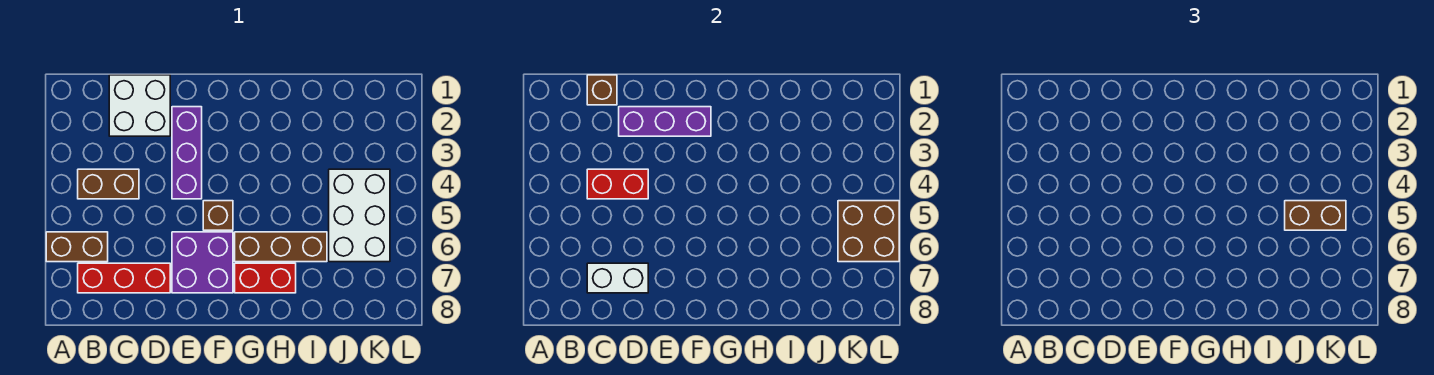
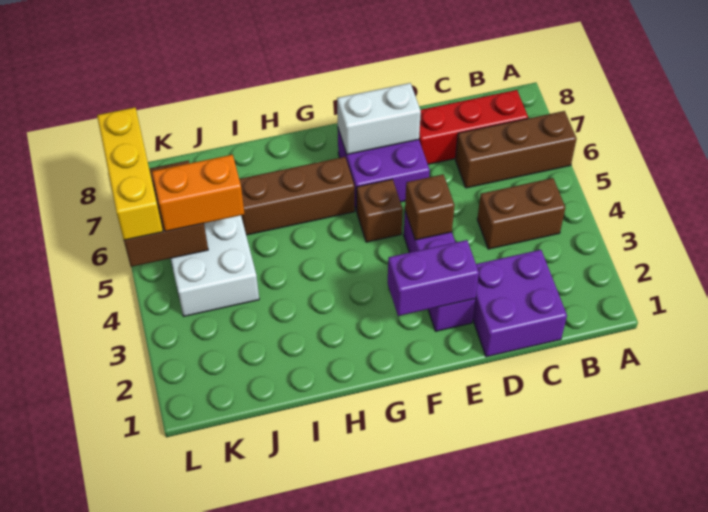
brown 1x2 brick [46,232,108,262] -> brown 1x3 brick [455,111,577,188]
white 2x2 brick [109,75,170,136] -> purple 2x2 brick [473,250,567,357]
brown 1x1 brick [587,75,617,105] -> brown 1x1 brick moved to [405,174,455,240]
red 1x2 brick [587,169,648,199] -> none
white 1x2 brick [587,263,648,293] -> white 1x2 brick moved to [337,83,421,154]
purple 1x3 brick [619,107,711,136] -> purple 1x2 brick [388,240,479,316]
red 1x2 brick [235,263,296,293] -> none
brown 1x2 brick [1285,201,1346,230] -> orange 1x2 brick [152,155,244,231]
none -> yellow 1x3 brick [97,108,163,240]

